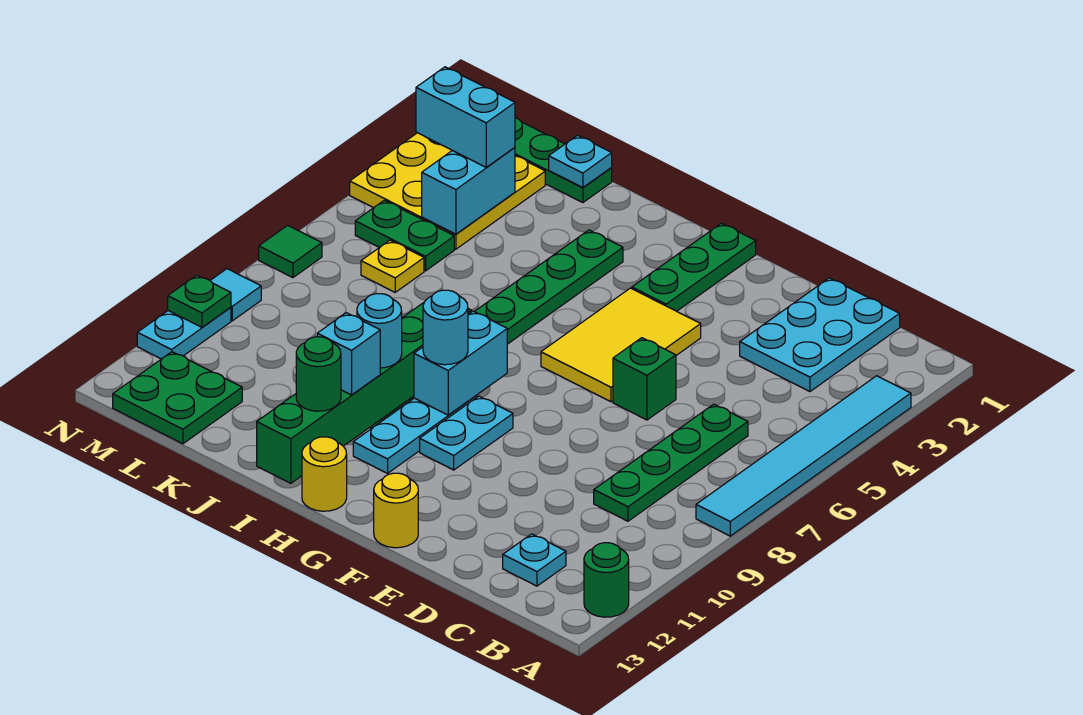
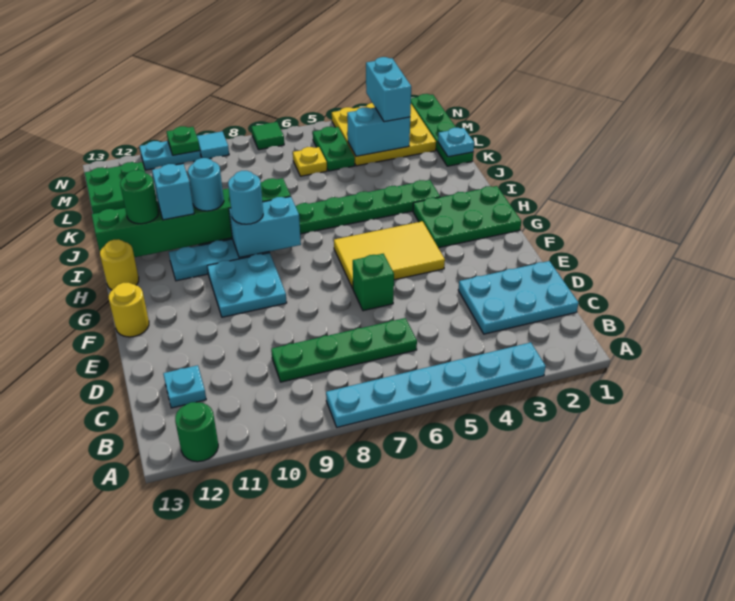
cyan 1x6 tile [696,376,911,536] -> cyan 1x6 plate [326,342,546,427]
green 1x3 plate [632,223,756,311] -> green 2x3 plate [413,186,521,248]
cyan 1x2 plate [420,396,513,470] -> cyan 2x2 plate [207,253,287,317]

